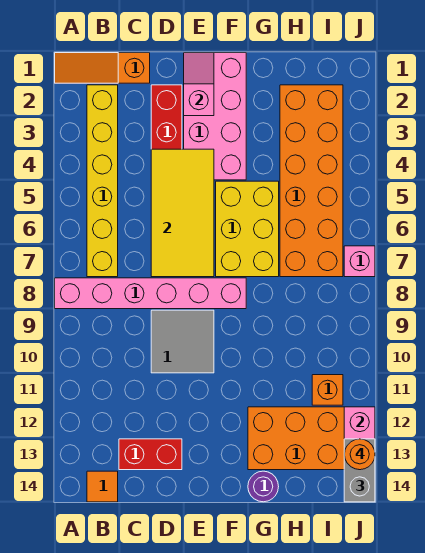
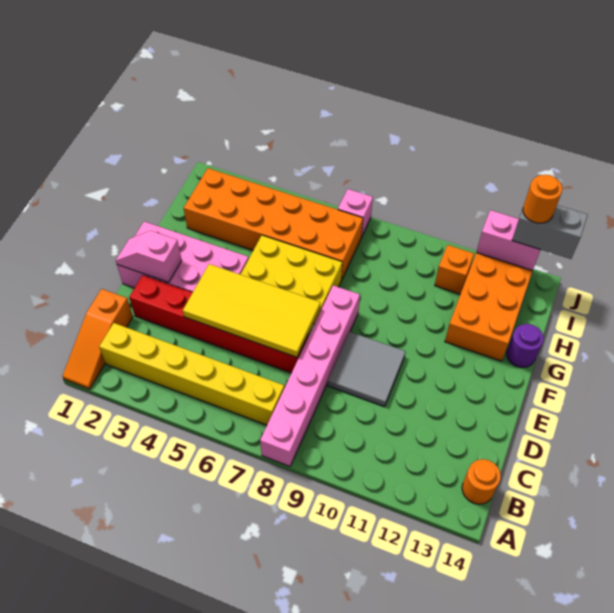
orange 1x1 tile [87,471,118,502] -> orange 1x1 round brick [462,459,501,504]
red 1x2 brick [119,439,182,470] -> none

